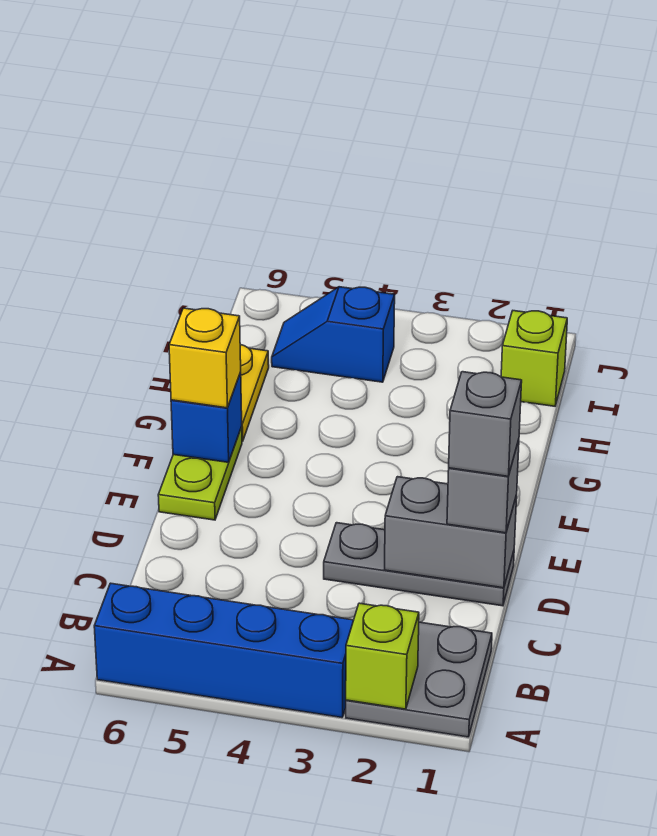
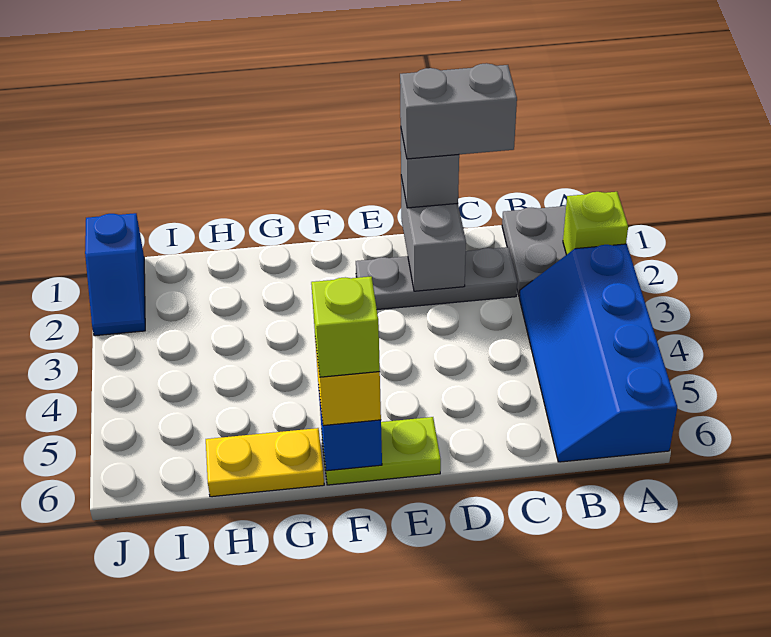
grey 1x3 plate [324,523,514,606] -> grey 1x3 plate turned to [356,247,517,310]
grey 1x1 brick [449,372,522,476] -> grey 1x2 brick [400,63,517,159]
lime 1x1 brick [501,311,567,406] -> lime 1x1 brick moved to [311,276,380,377]
blue 1x2 slope [272,287,395,382] -> blue 1x2 slope moved to [85,213,145,336]

